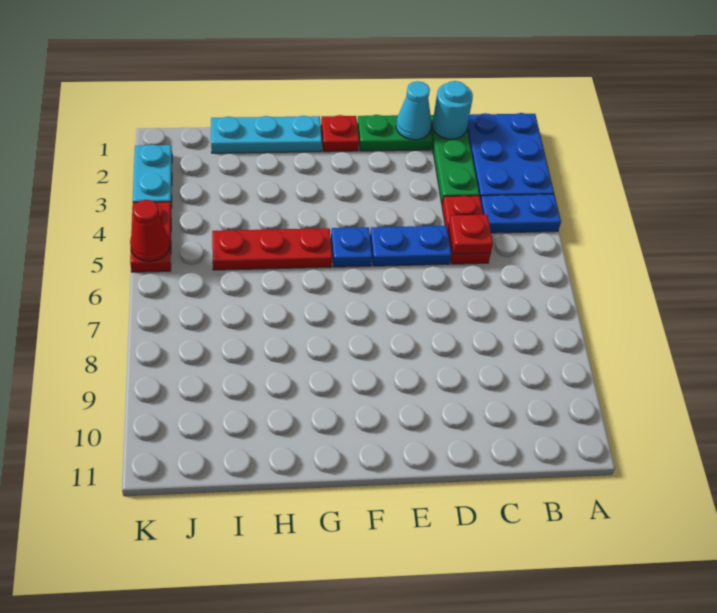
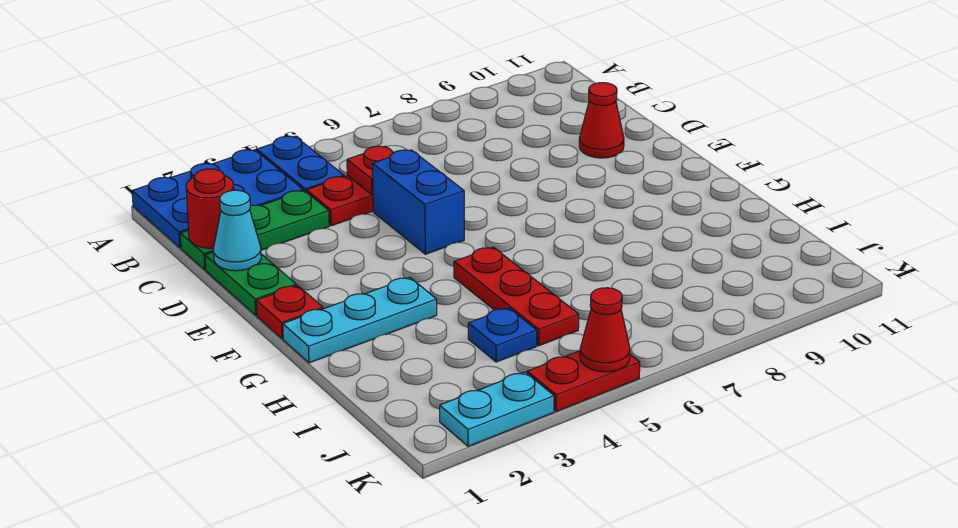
cyan 1x1 round brick [432,81,473,139] -> red 1x1 round brick [186,169,234,248]
blue 1x2 plate [370,226,451,266] -> blue 1x2 brick [373,150,464,254]
none -> red 1x1 cone [579,83,624,158]
blue 1x1 plate [331,227,372,267] -> blue 1x1 plate moved to [468,308,537,362]
cyan 1x3 plate [211,116,322,153] -> cyan 1x3 plate turned to [283,278,437,363]

